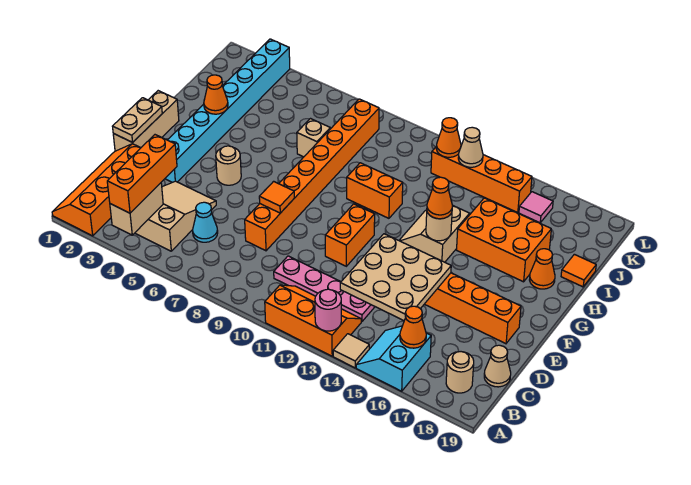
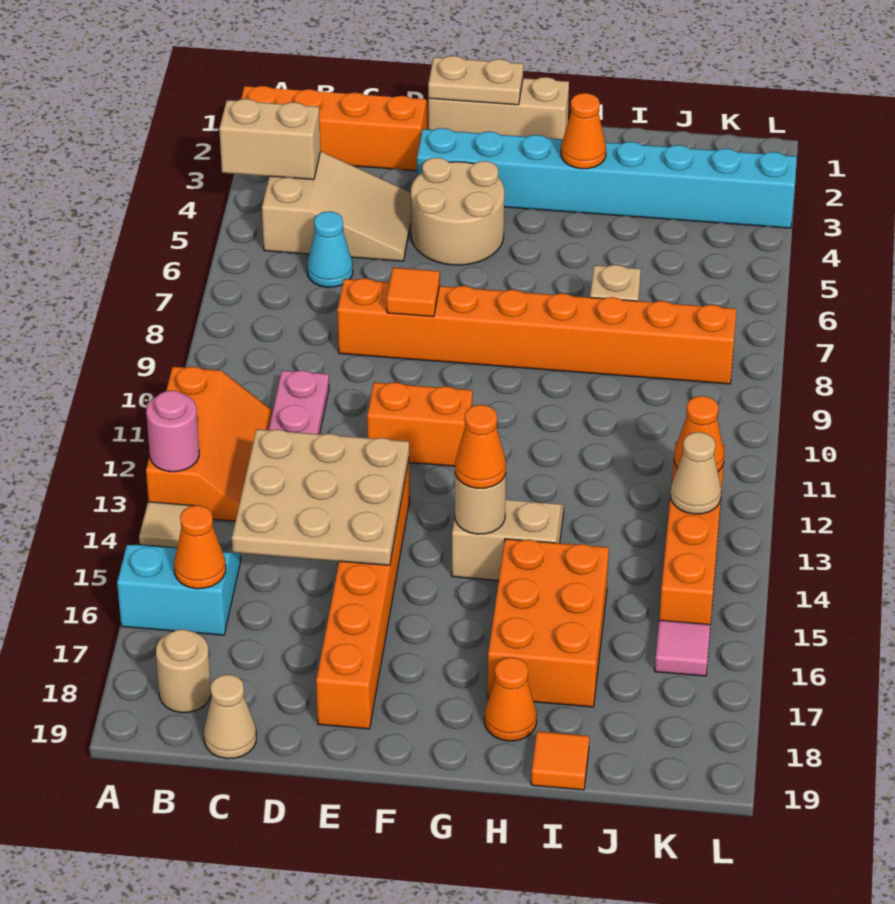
orange 1x3 brick [107,135,177,213] -> none
tan 1x1 round brick [216,146,241,185] -> tan 2x2 round brick [411,158,504,265]
orange 1x2 brick [347,163,403,218] -> none

